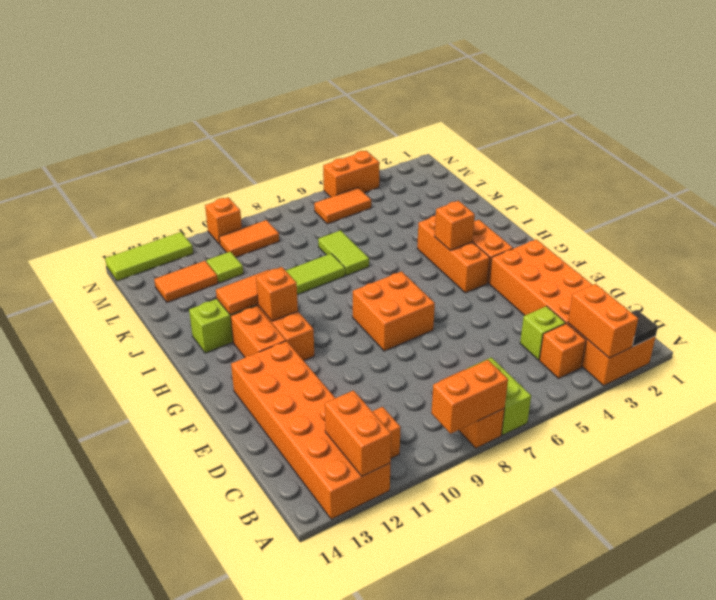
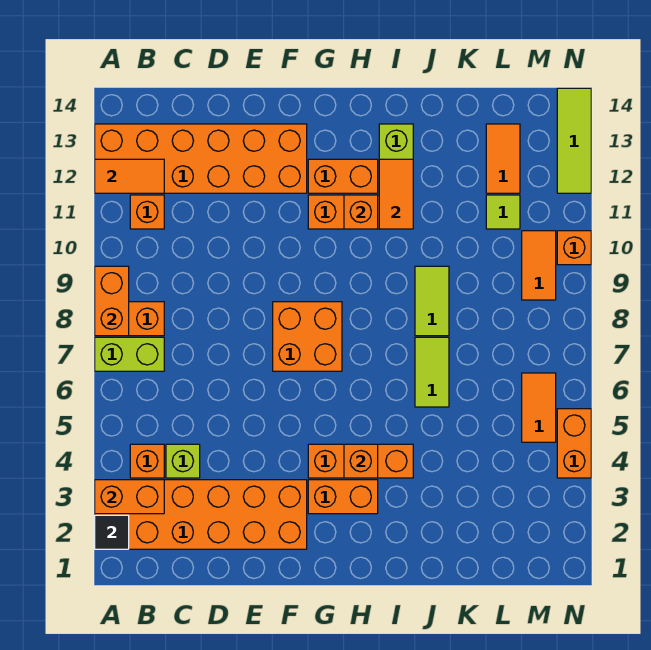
orange 1x2 brick [325,390,391,476] -> orange 1x2 tile [95,159,164,193]
lime 1x2 tile [318,230,369,275] -> lime 1x2 tile turned to [415,337,449,407]

